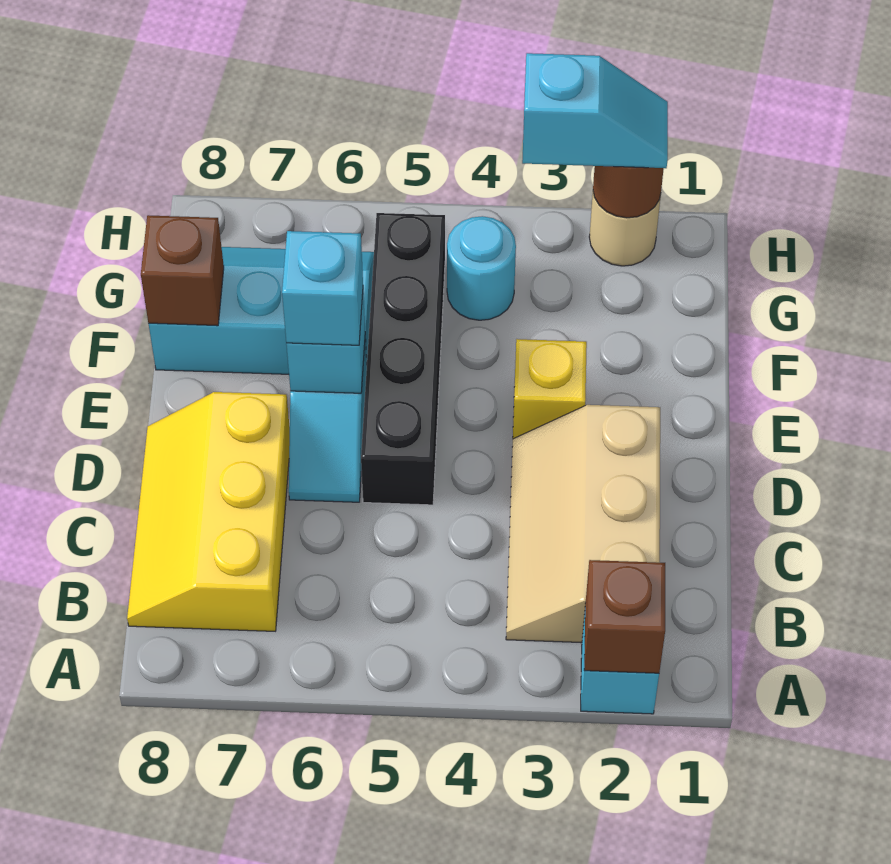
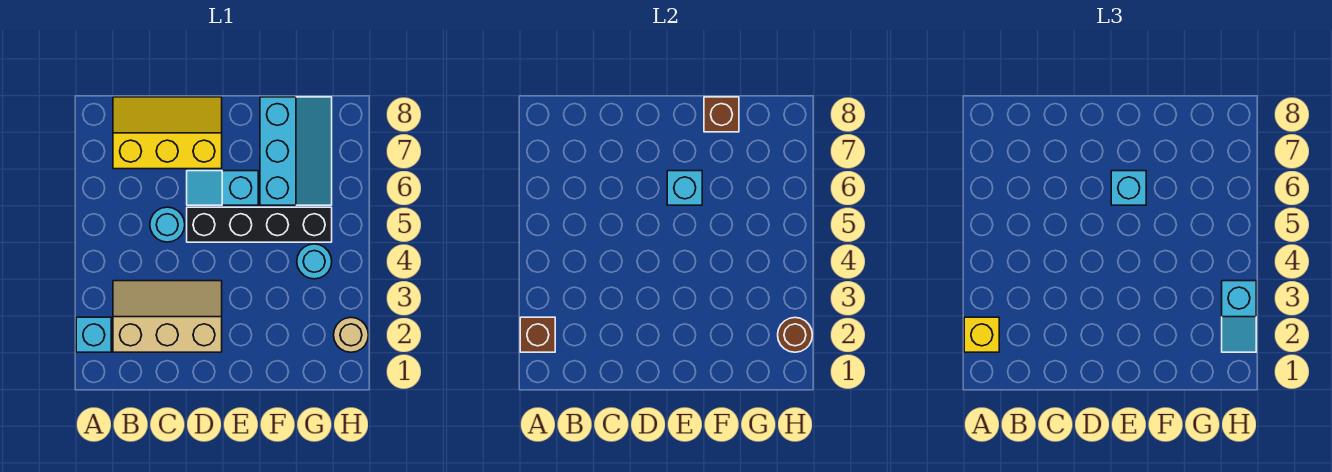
none -> cyan 1x1 round brick [150,207,185,242]
yellow 1x1 brick [513,339,587,439] -> yellow 1x1 brick moved to [964,317,999,352]

